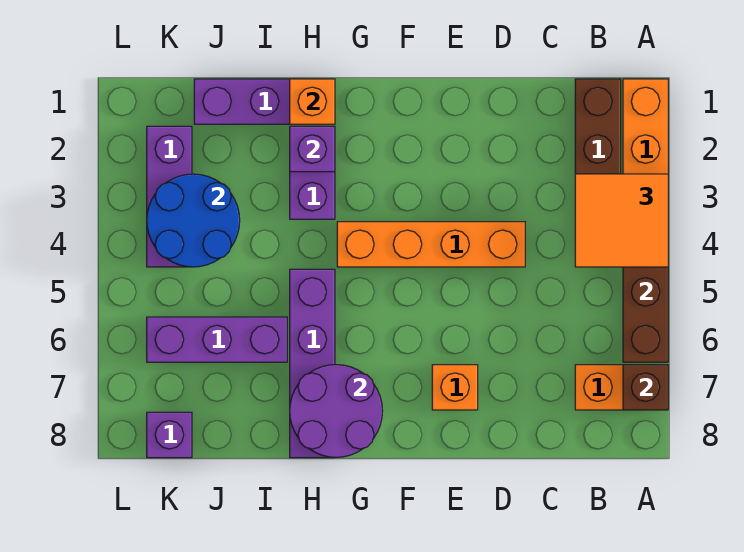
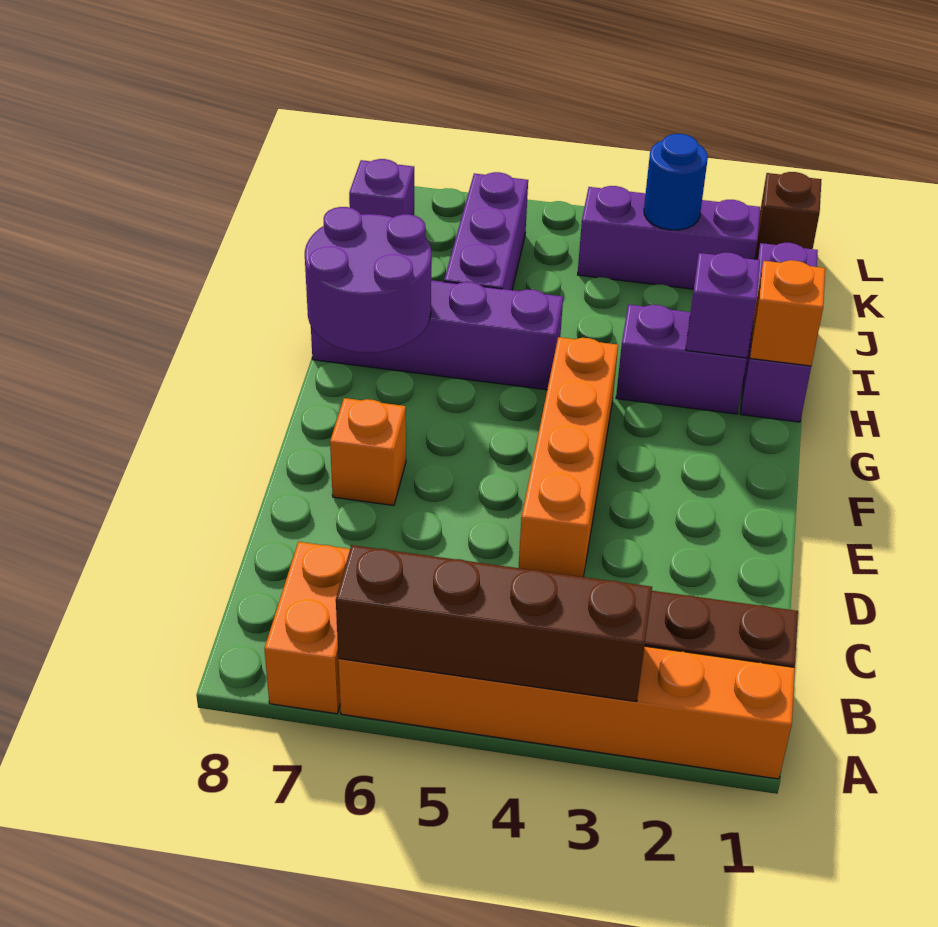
orange 2x2 tile [575,174,668,267] -> none
brown 1x1 brick [623,365,668,410] -> brown 1x1 brick moved to [755,172,821,260]
blue 2x2 round brick [147,174,240,267] -> blue 1x1 round brick [644,134,708,230]

